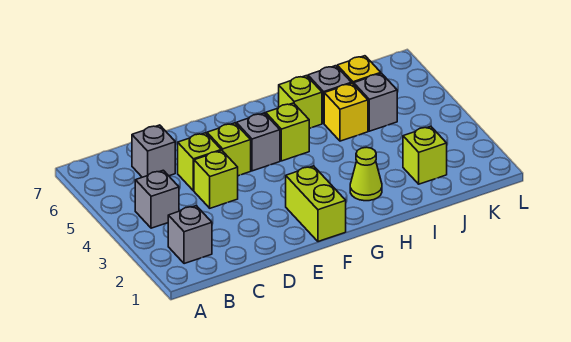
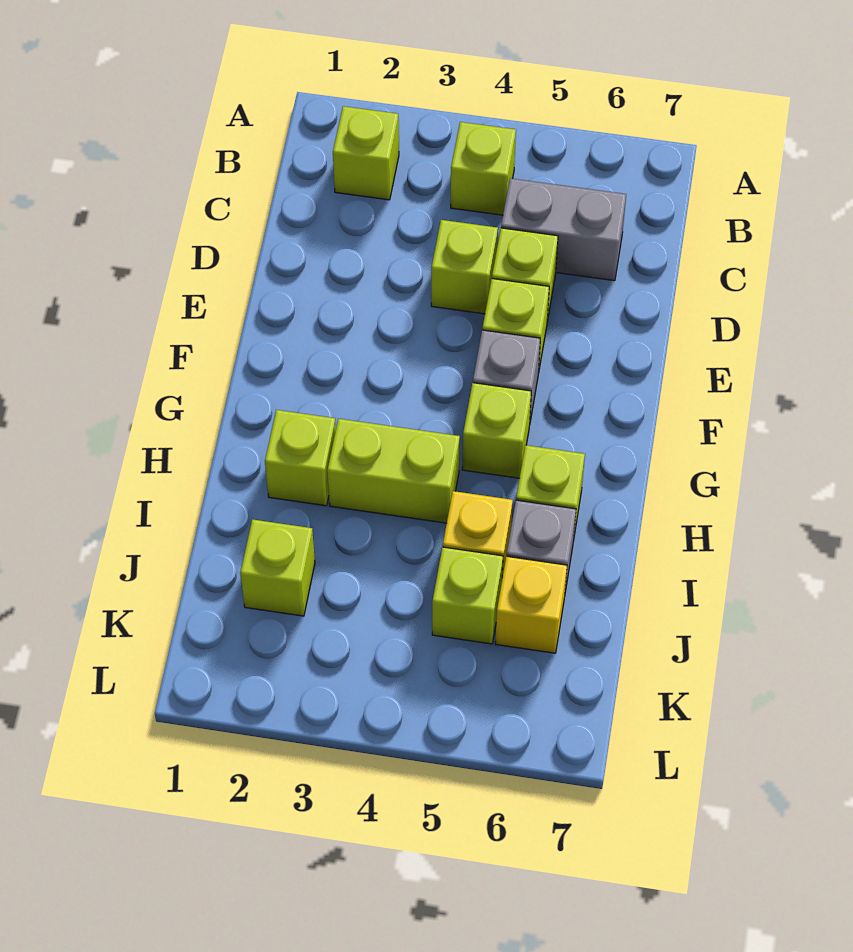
grey 1x1 brick [168,206,212,264] -> lime 1x1 brick [333,106,399,200]
grey 1x1 brick [135,170,179,228] -> lime 1x1 brick [451,122,516,215]
grey 1x1 brick [132,125,175,177] -> grey 1x2 brick [501,178,626,281]
lime 1x2 brick [286,166,346,242] -> lime 1x2 brick moved to [327,419,460,523]
lime 1x1 cone [350,147,382,201] -> lime 1x1 brick [265,410,336,506]
grey 1x1 brick [354,73,397,131] -> lime 1x1 brick [432,547,503,644]

